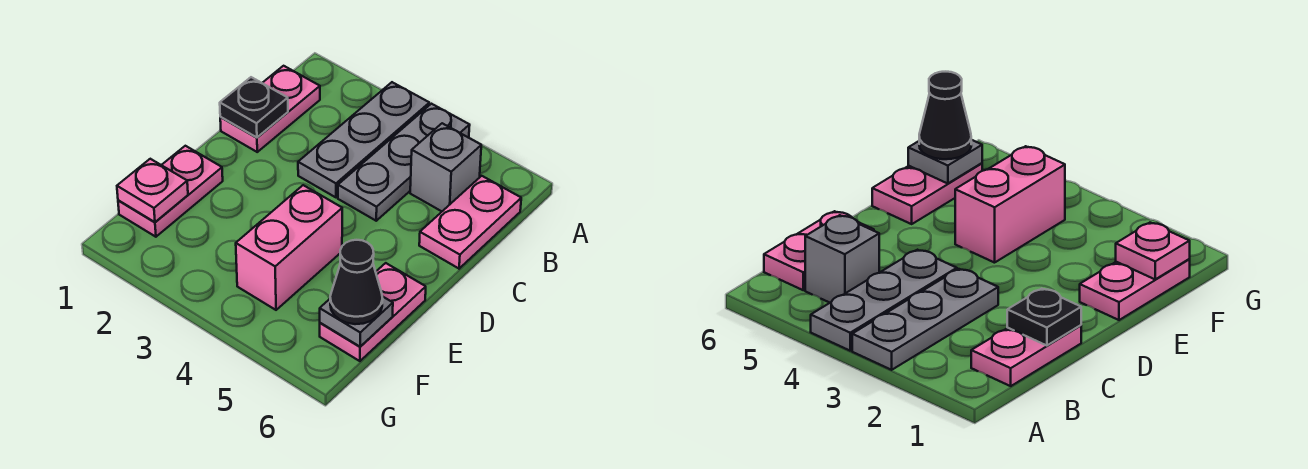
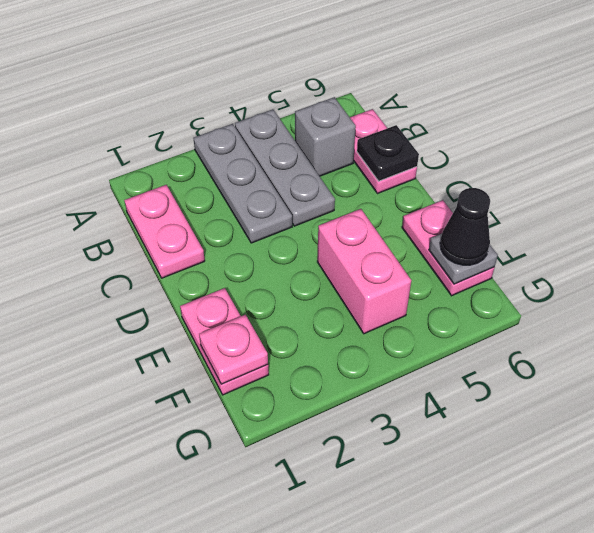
black 1x1 plate [220,77,288,137] -> black 1x1 plate moved to [357,125,419,181]

